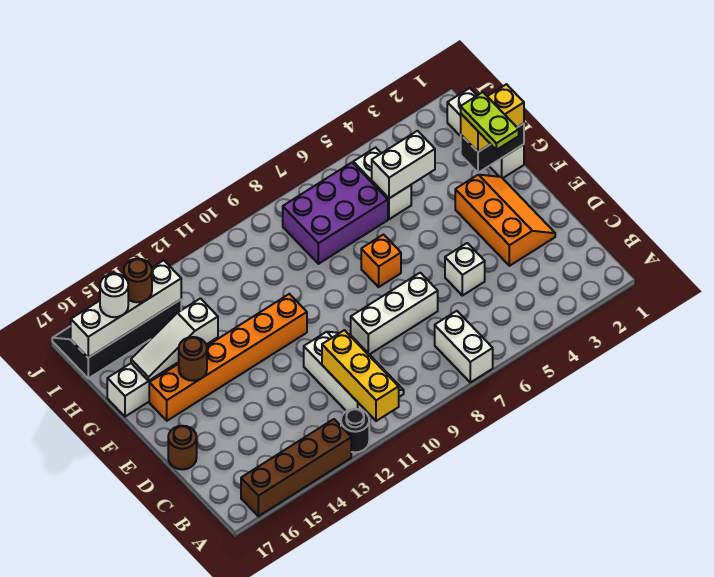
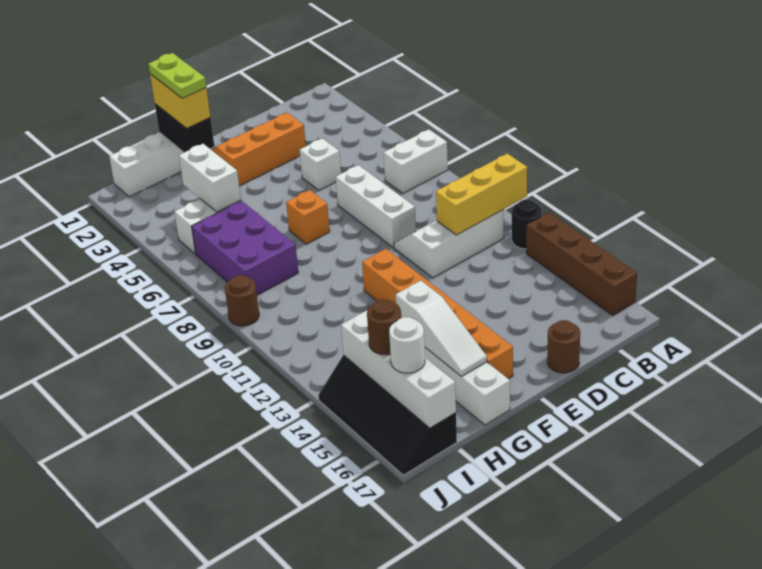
lime 1x2 plate [461,92,519,150] -> lime 1x2 plate turned to [149,53,206,98]
brown 1x1 round brick [179,337,207,381] -> brown 1x1 round brick moved to [225,275,259,326]

